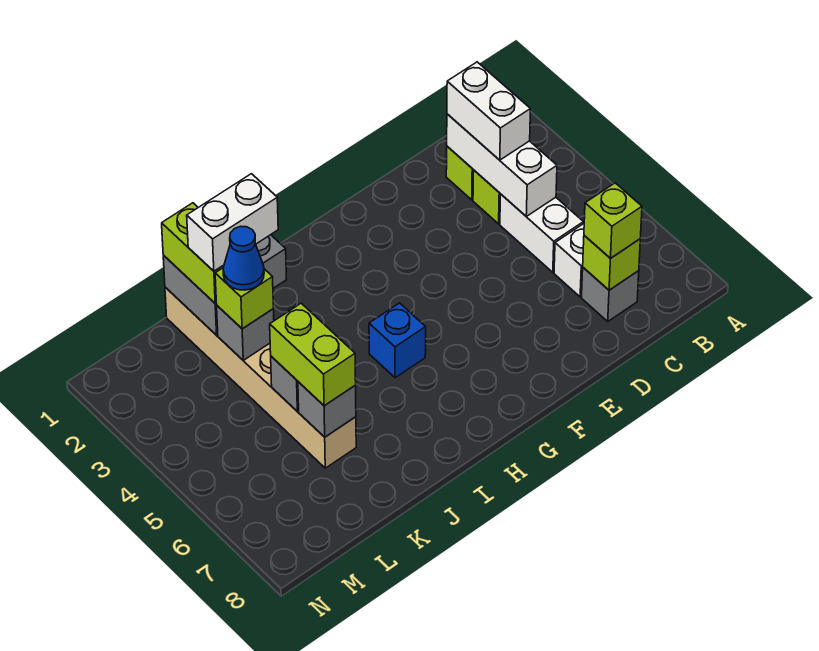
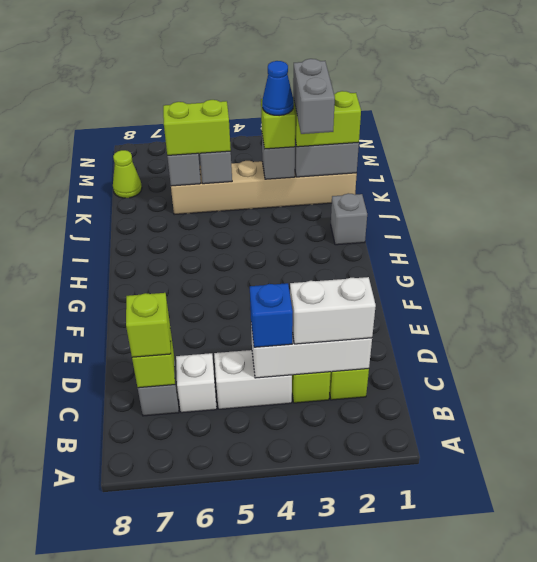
blue 1x1 brick [369,303,426,378] -> blue 1x1 brick moved to [250,283,293,347]
white 1x2 brick [187,174,278,271] -> grey 1x2 brick [293,59,335,134]
none -> lime 1x1 cone [113,150,142,198]

